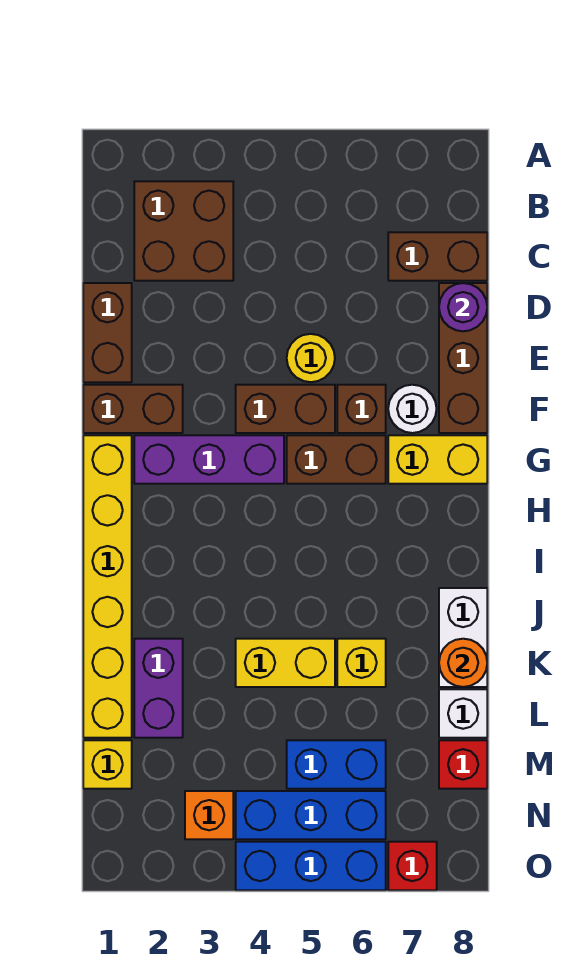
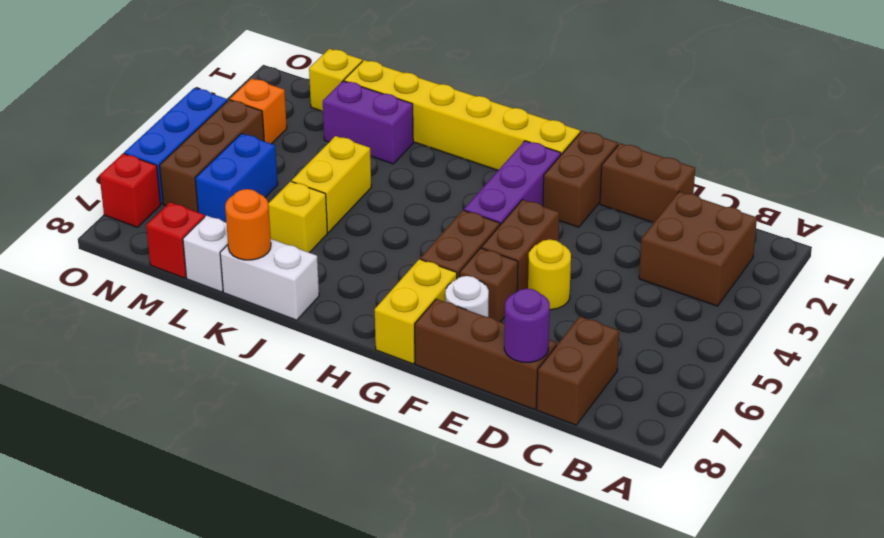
blue 1x3 brick [236,791,386,839] -> brown 1x3 brick [160,100,264,212]

